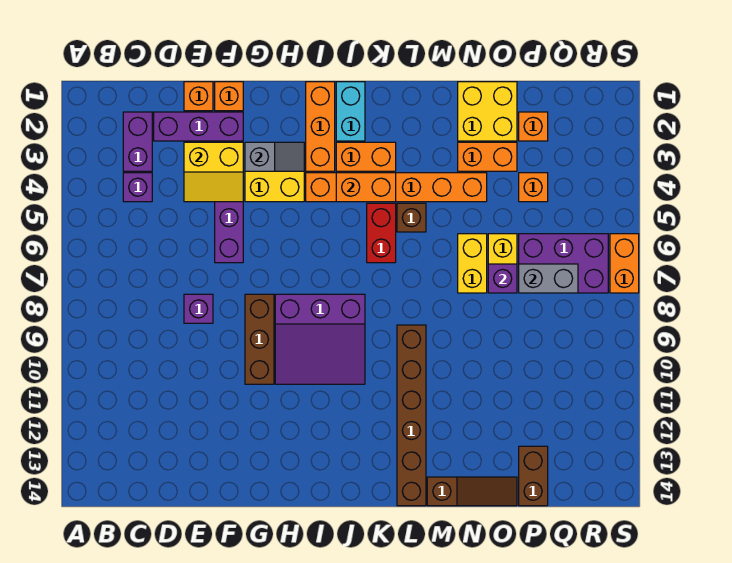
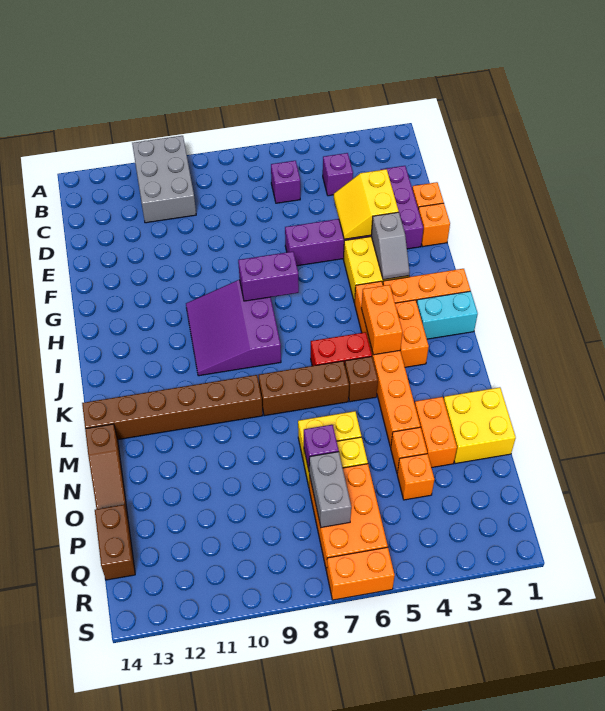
none -> grey 2x3 brick [132,136,196,223]
purple 1x2 brick [123,112,152,171] -> purple 1x2 brick moved to [238,252,299,301]
purple 1x1 brick [184,294,213,323] -> purple 1x1 brick moved to [271,161,300,203]
brown 1x3 brick [245,294,274,384] -> brown 1x3 brick moved to [259,361,349,416]
orange 1x1 brick [519,112,548,141] -> orange 1x1 brick moved to [391,427,427,473]
purple 2x3 brick [519,234,608,293] -> orange 2x3 brick [309,464,388,571]
brown 1x2 brick [519,446,548,506] -> brown 1x2 brick turned to [95,505,135,580]

